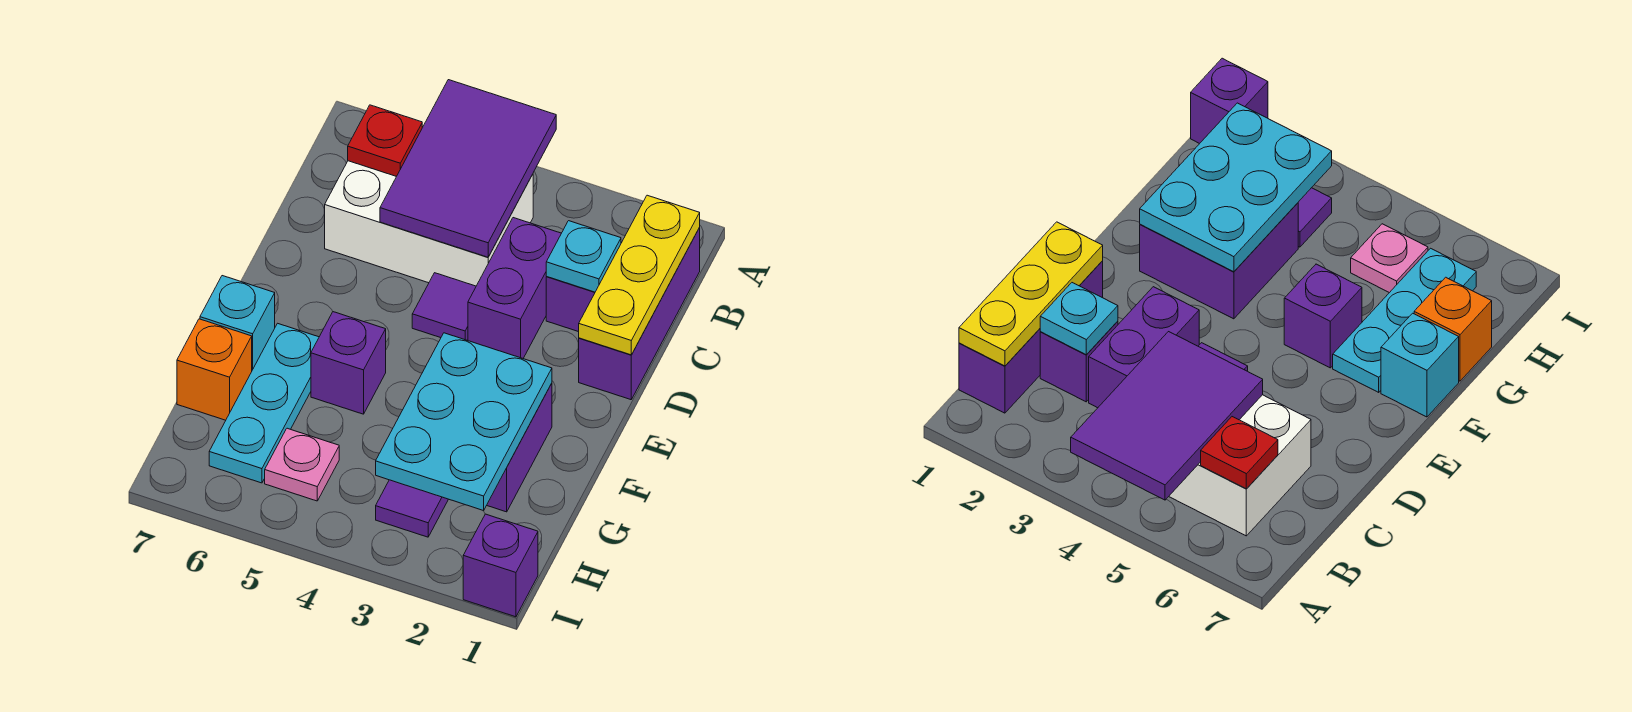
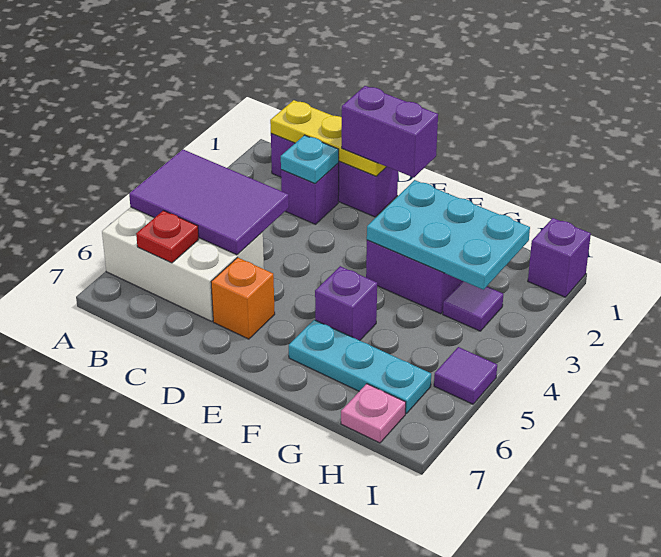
white 2x3 brick [325,161,533,286] -> white 2x3 brick turned to [102,207,264,321]
purple 1x2 brick [468,218,561,358] -> purple 1x2 brick moved to [342,86,438,178]
purple 1x1 tile [412,273,476,341] -> purple 1x1 tile moved to [434,347,497,404]
cyan 1x1 brick [200,276,275,370] -> none
orange 1x1 brick [177,319,252,420] -> orange 1x1 brick moved to [211,258,275,339]
pink 1x1 plate [265,428,339,501] -> pink 1x1 plate moved to [341,384,406,443]

